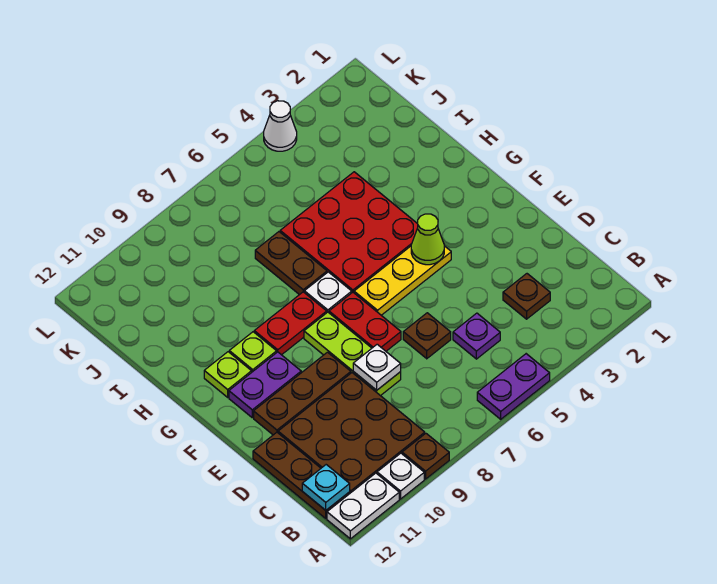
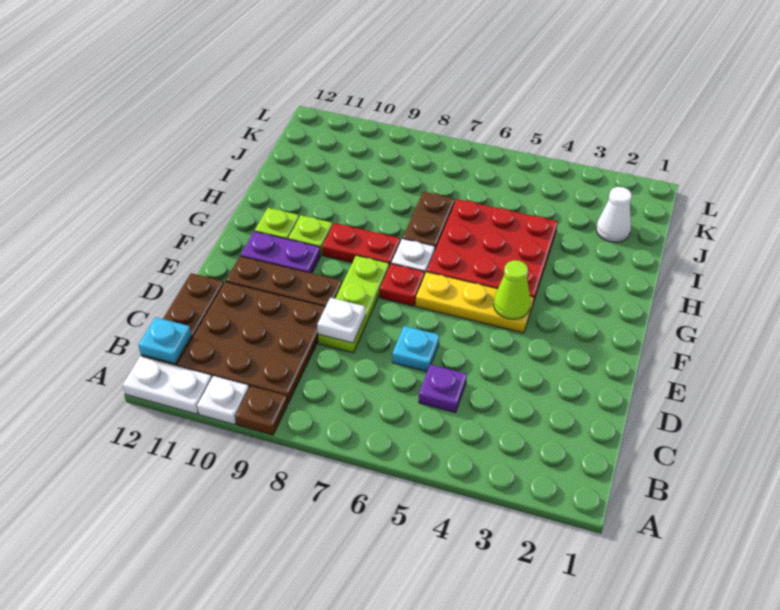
purple 1x2 plate [477,354,550,419] -> none
brown 1x1 plate [503,274,550,319] -> none
brown 1x1 plate [403,313,451,359] -> cyan 1x1 plate [392,326,439,372]
red 1x2 plate [329,292,401,351] -> red 1x1 plate [380,264,425,306]
white 1x1 cone [264,101,297,151] -> white 1x1 cone moved to [596,187,632,242]

